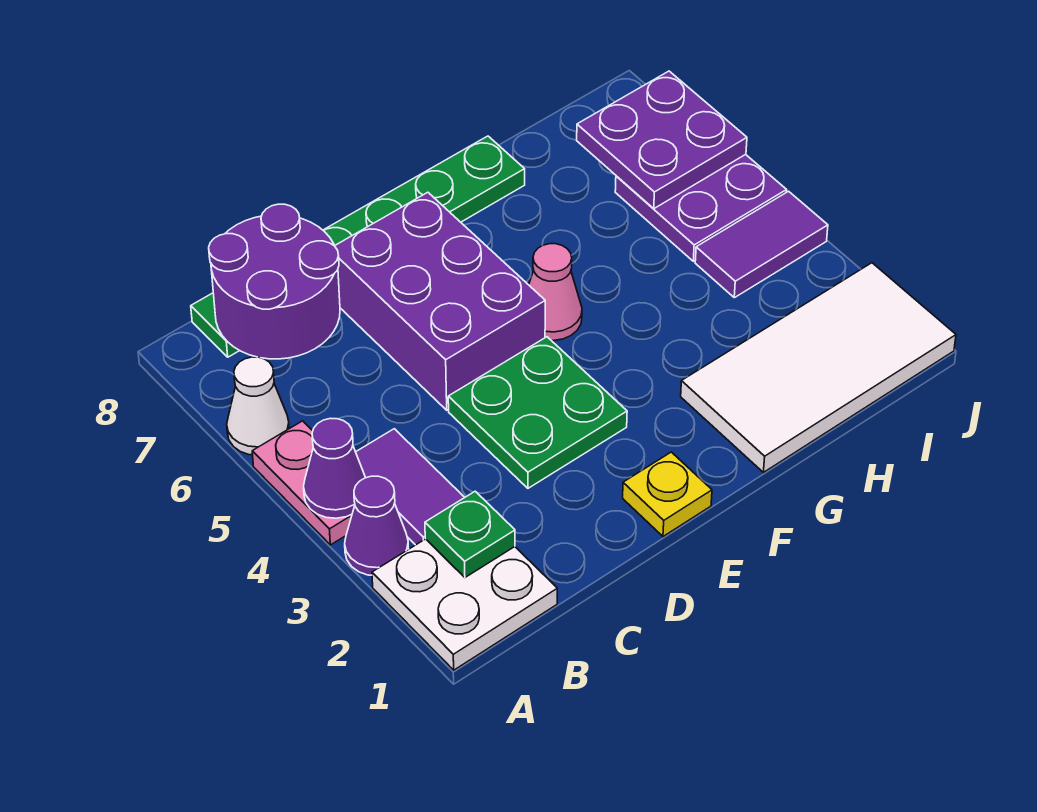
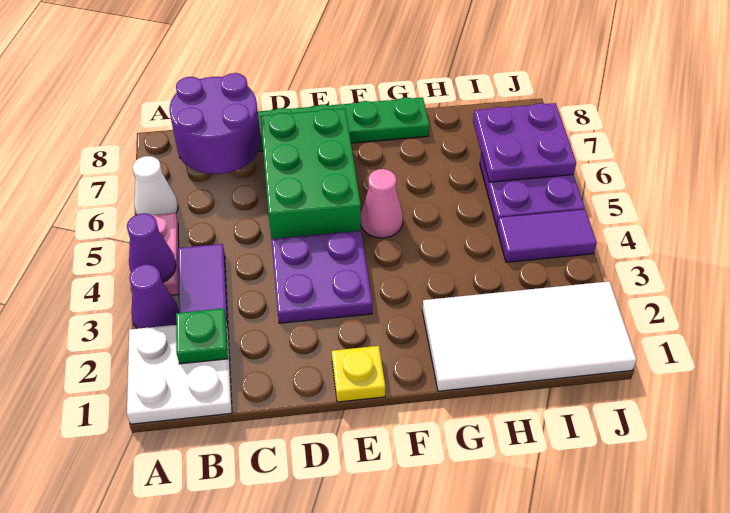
green 2x2 plate [448,337,627,488] -> purple 2x2 plate [271,231,372,323]
purple 2x3 brick [335,192,545,410] -> green 2x3 brick [260,109,361,239]

